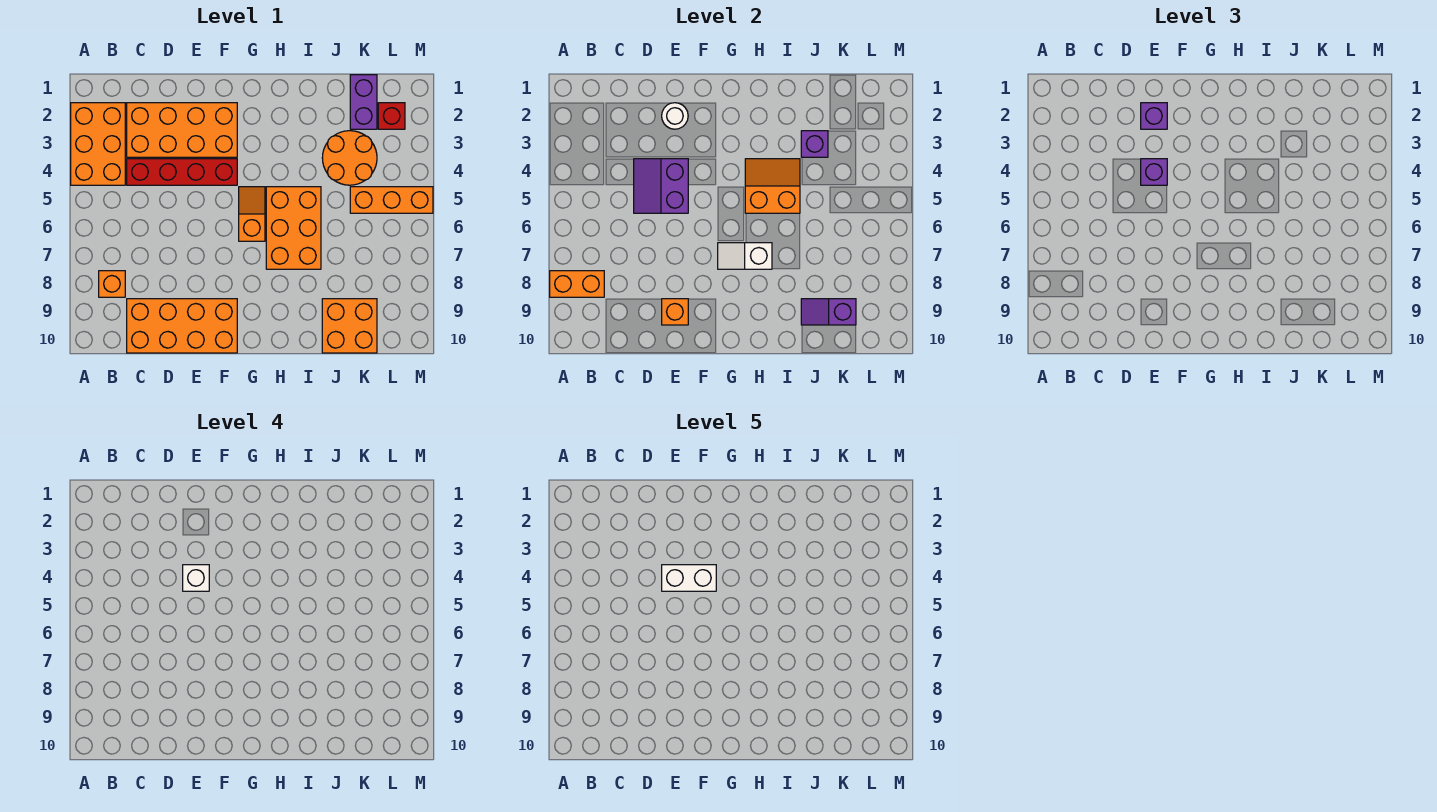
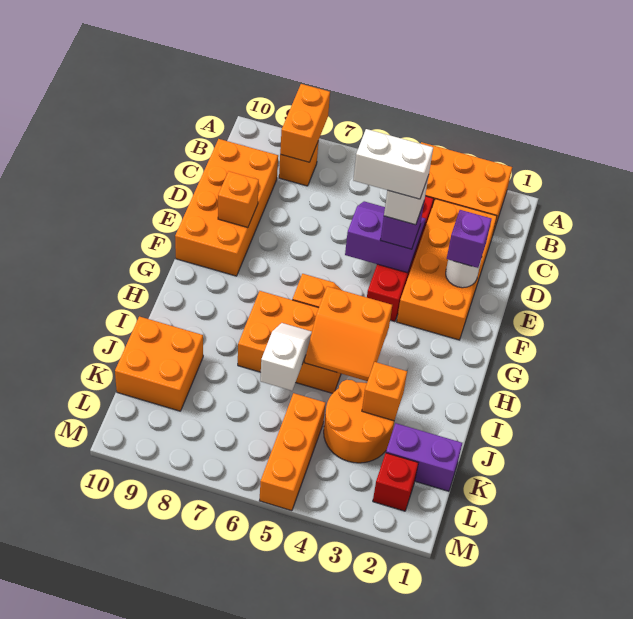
white 1x2 brick [662,565,716,591] -> white 1x2 brick turned to [353,129,433,199]
white 1x2 slope [718,243,772,269] -> white 1x2 slope moved to [260,323,312,391]
orange 2x2 slope [745,159,800,213] -> orange 2x2 slope turned to [305,286,392,381]
purple 1x1 brick [801,131,828,157] -> orange 1x1 brick [362,362,407,421]
purple 1x2 slope [801,299,856,325] -> none

